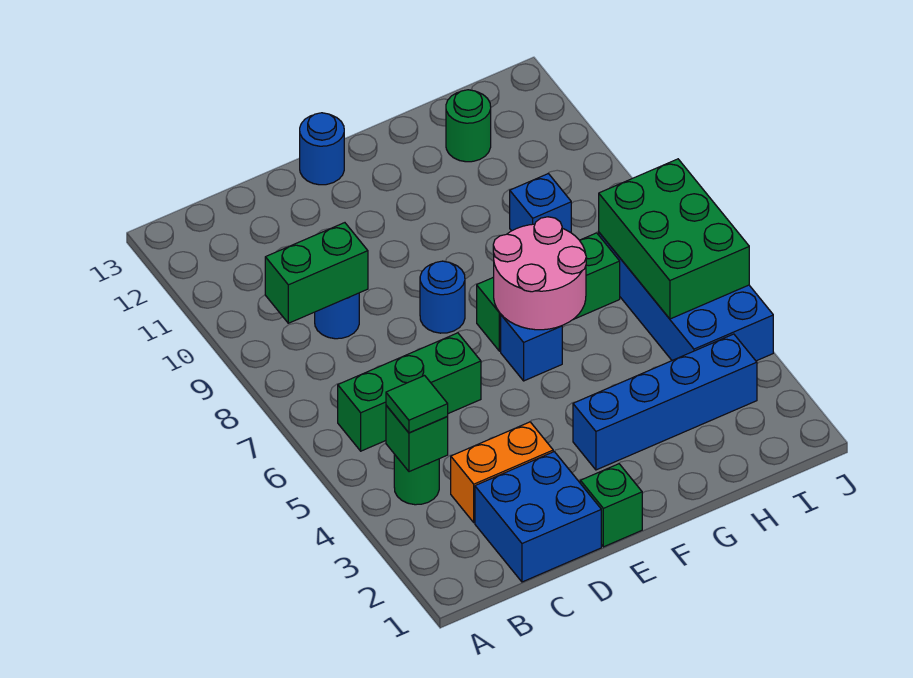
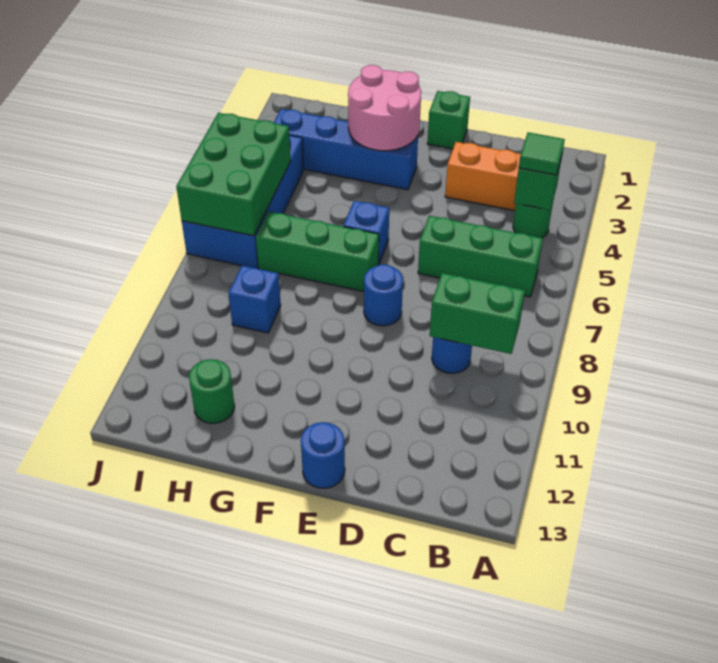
blue 2x2 brick [475,452,601,582] -> none
pink 2x2 round brick [493,217,586,330] -> pink 2x2 round brick moved to [348,65,421,151]

